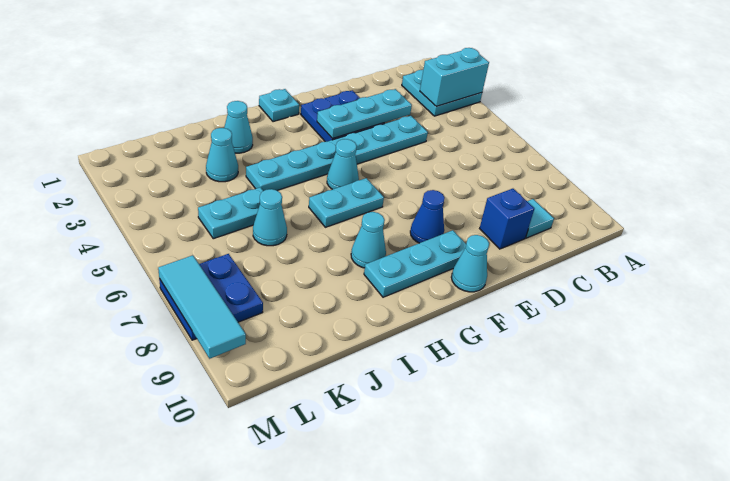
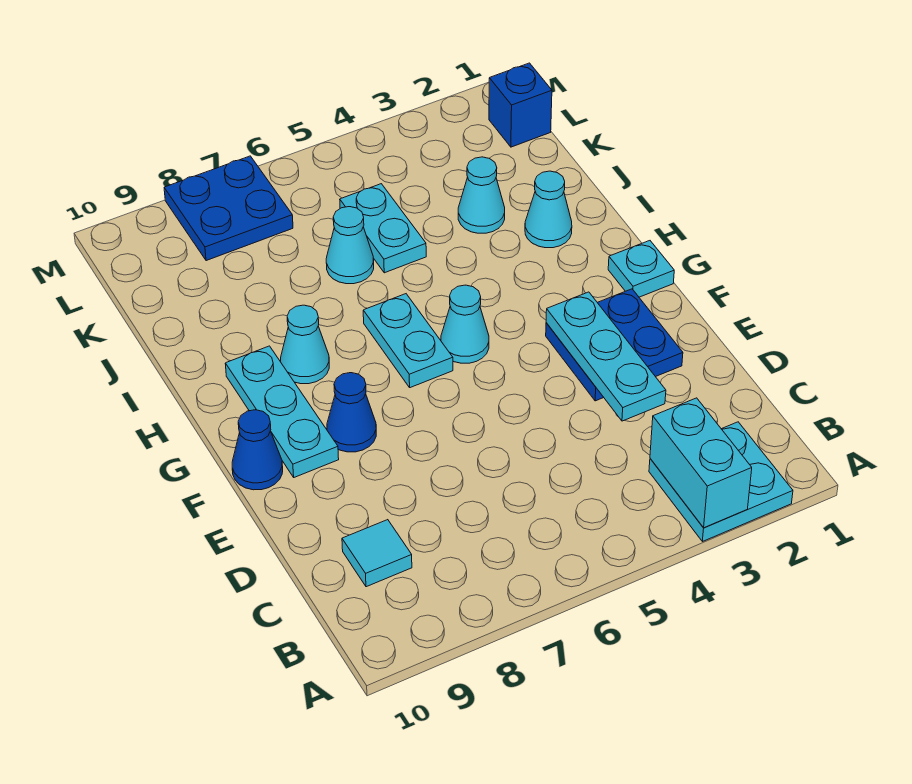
cyan 1x6 plate [246,116,428,191] -> none
blue 1x1 brick [480,189,534,249] -> blue 1x1 brick moved to [489,63,552,147]
cyan 1x1 cone [451,235,489,292] -> blue 1x1 cone [232,410,283,490]
cyan 1x3 tile [158,255,246,359] -> none

